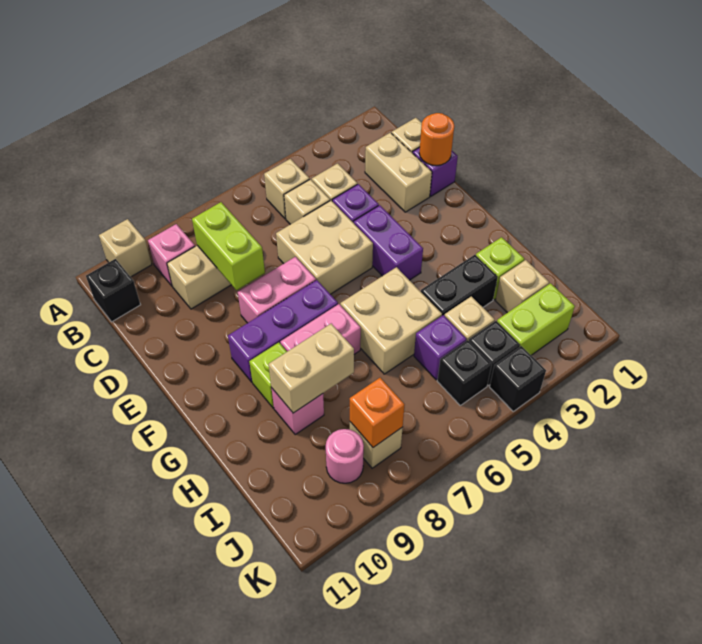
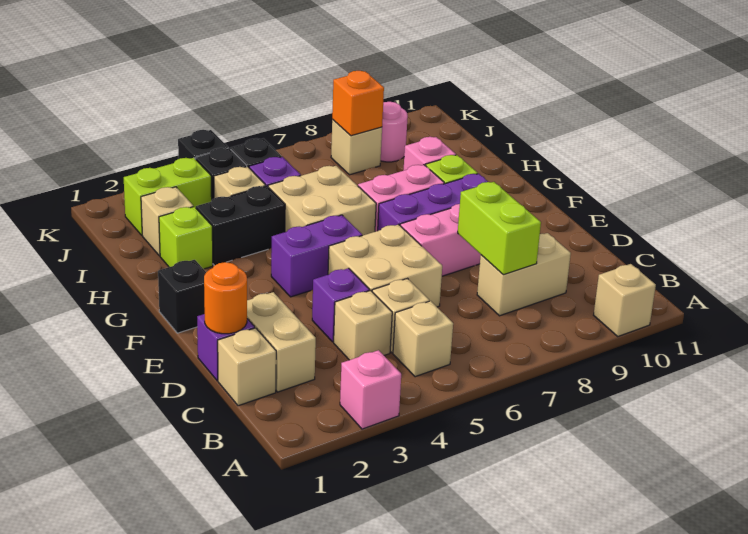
pink 1x1 brick [148,224,195,286] -> pink 1x1 brick moved to [340,350,401,429]
black 1x1 brick [86,259,140,322] -> black 1x1 brick moved to [158,260,206,333]
purple 1x2 brick [354,205,423,280] -> purple 1x2 brick turned to [271,215,362,297]
tan 1x2 brick [269,324,354,413] -> none

